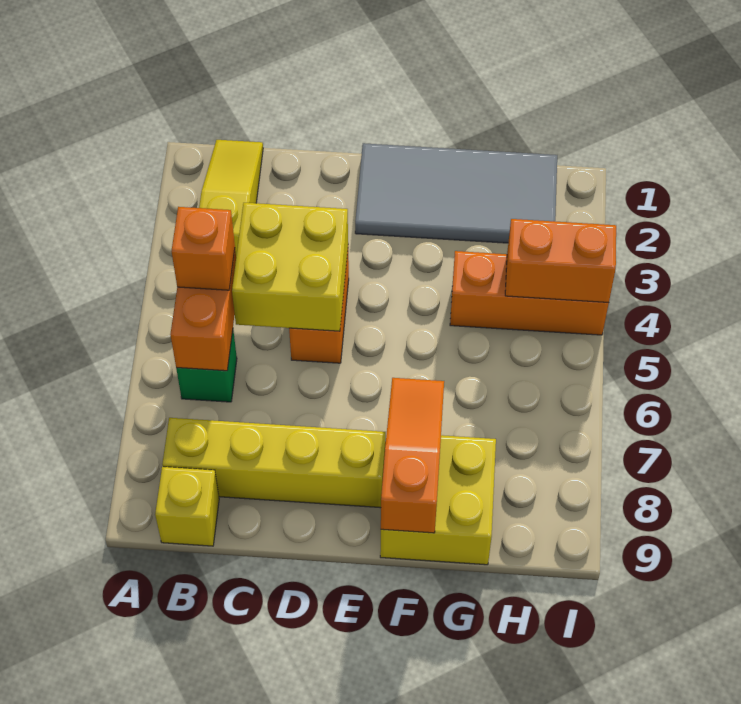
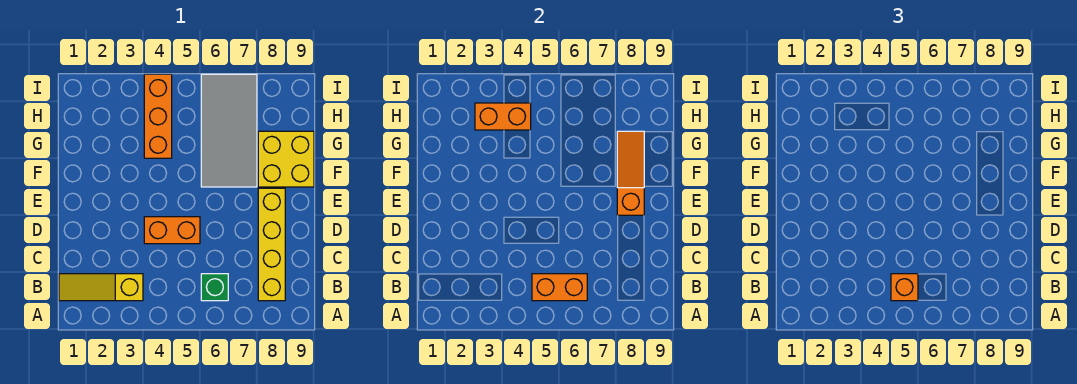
yellow 1x1 brick [155,467,219,546] -> none
yellow 2x2 brick [232,203,348,331] -> none
grey 2x4 tile [355,143,557,243] -> grey 2x4 tile moved to [201,74,257,187]
orange 1x3 slope [381,378,444,533] -> orange 1x3 slope turned to [617,131,644,215]
orange 1x2 brick [505,219,616,303] -> orange 1x2 brick turned to [475,103,531,130]

